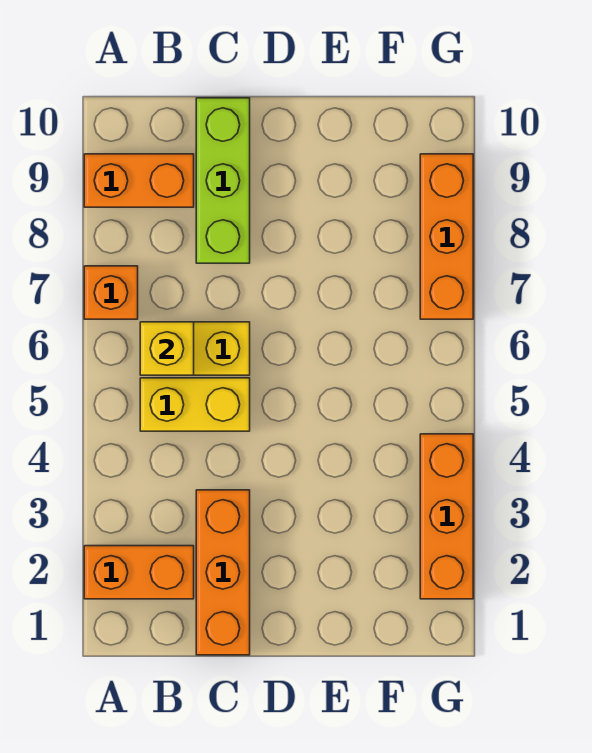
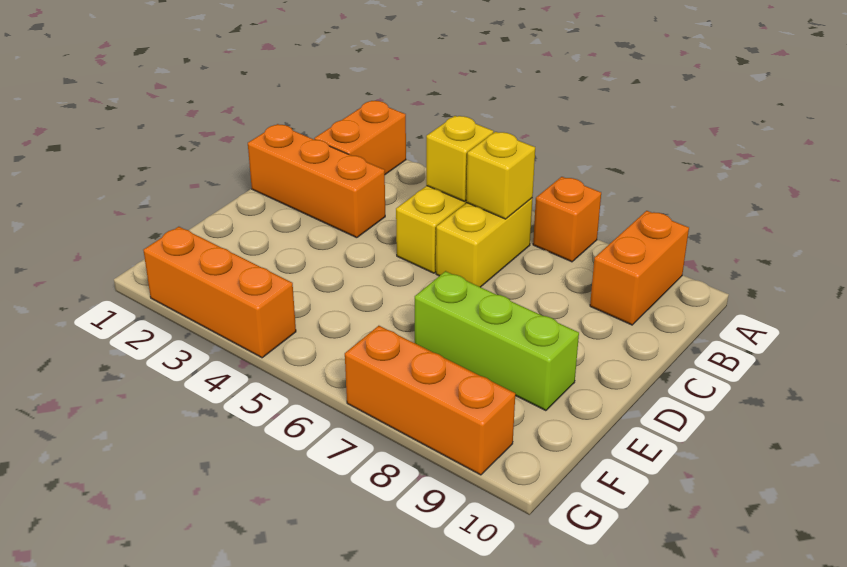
none -> yellow 1x1 brick [426,116,494,202]
lime 1x3 brick [196,98,250,263] -> lime 1x3 brick moved to [415,271,579,411]

